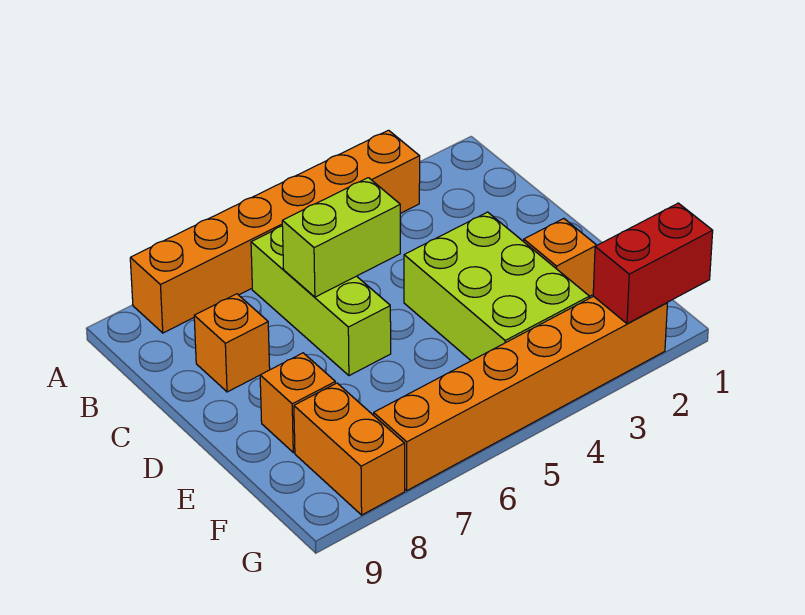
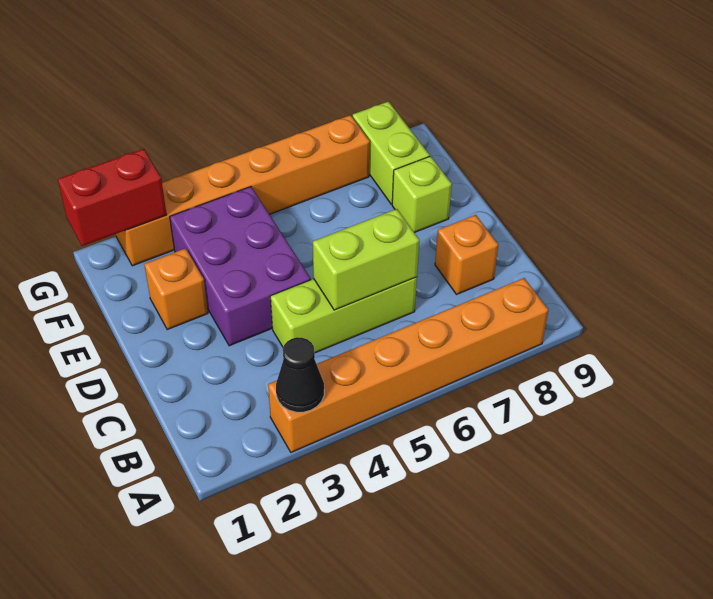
none -> black 1x1 cone [276,337,324,412]
lime 1x3 brick [251,226,391,376] -> lime 1x3 brick turned to [270,277,417,353]
lime 2x3 brick [404,212,589,361] -> purple 2x3 brick [170,187,311,346]
orange 1x1 brick [260,353,335,453] -> lime 1x1 brick [392,156,452,233]
orange 1x2 brick [294,383,405,515] -> lime 1x2 brick [353,102,430,204]

